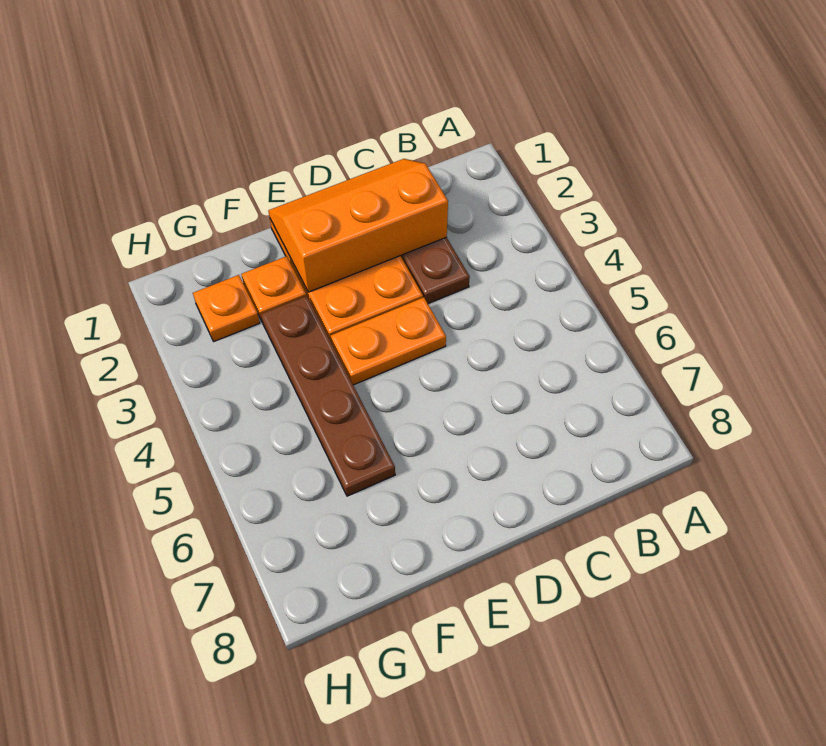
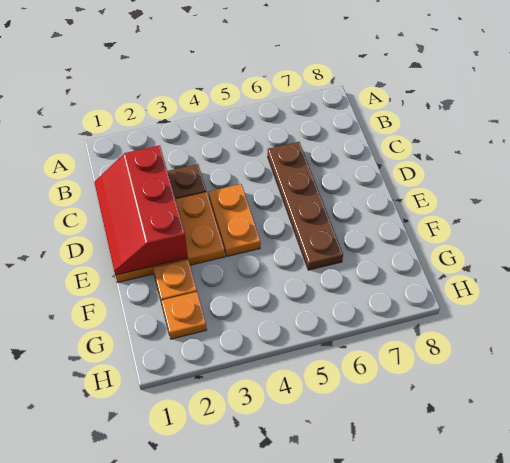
orange 2x3 slope [268,159,448,292] -> red 2x3 slope [94,145,188,275]
brown 1x4 plate [261,296,395,496] -> brown 1x4 plate turned to [268,142,343,270]

